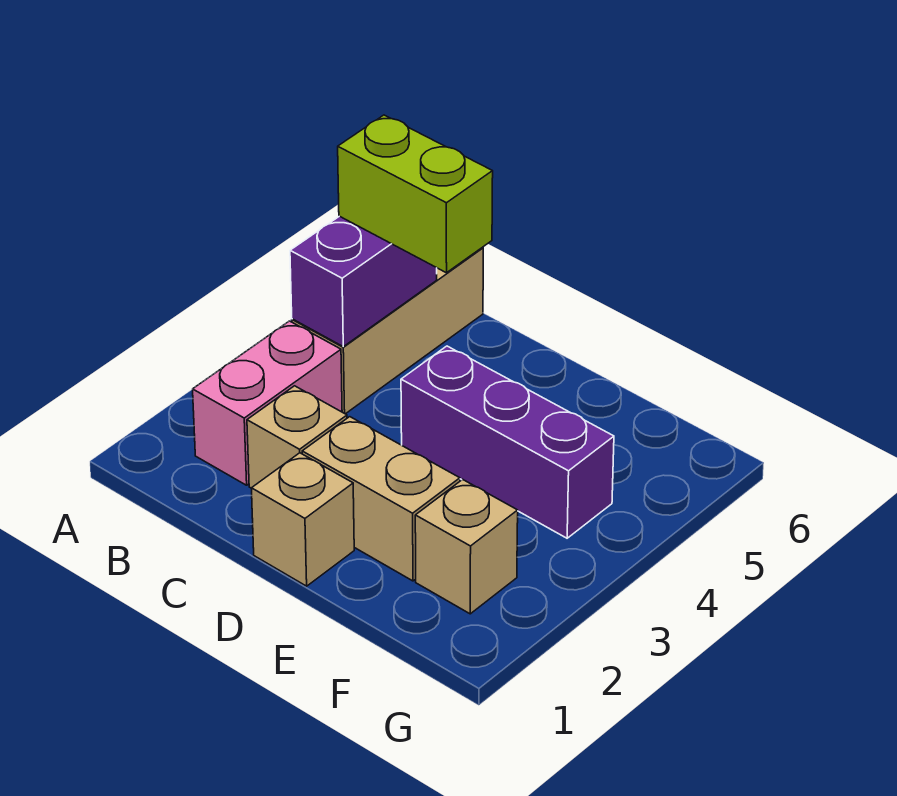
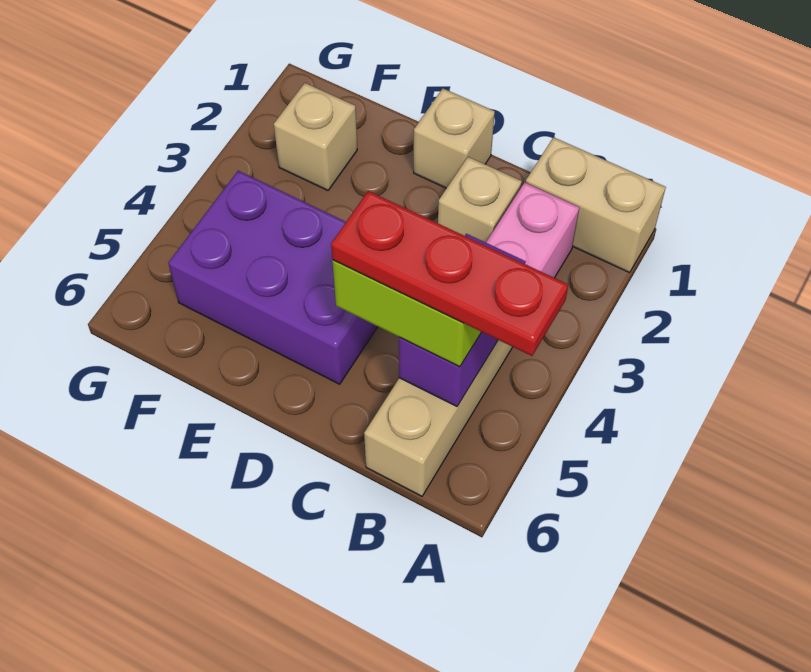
none -> red 1x3 plate [331,191,568,356]
tan 1x2 brick [302,417,460,581] -> tan 1x2 brick moved to [526,137,666,273]
purple 1x3 brick [401,346,614,538] -> purple 2x3 brick [168,171,378,384]

